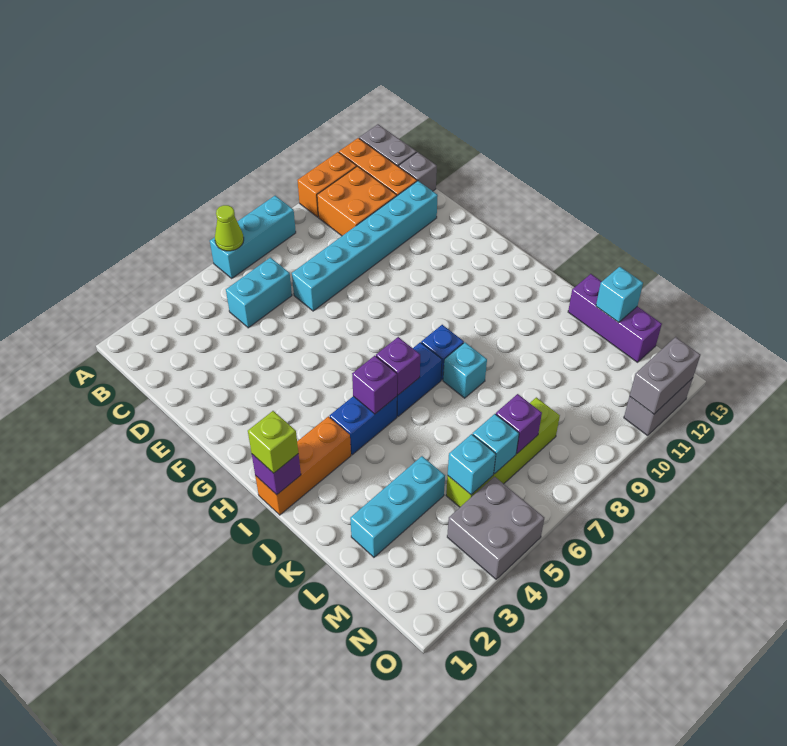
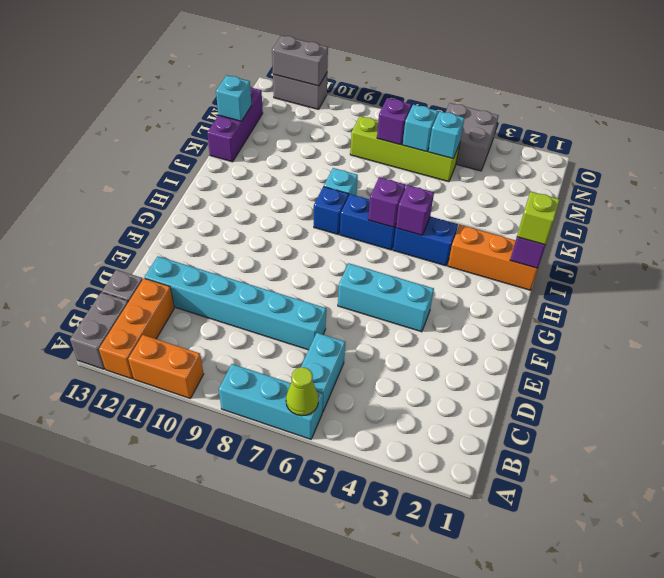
orange 2x2 brick [317,166,397,236] -> none
cyan 1x2 brick [226,258,292,328] -> cyan 1x2 brick turned to [301,333,345,412]
cyan 1x3 brick [350,456,445,557] -> cyan 1x3 brick moved to [338,263,434,332]

